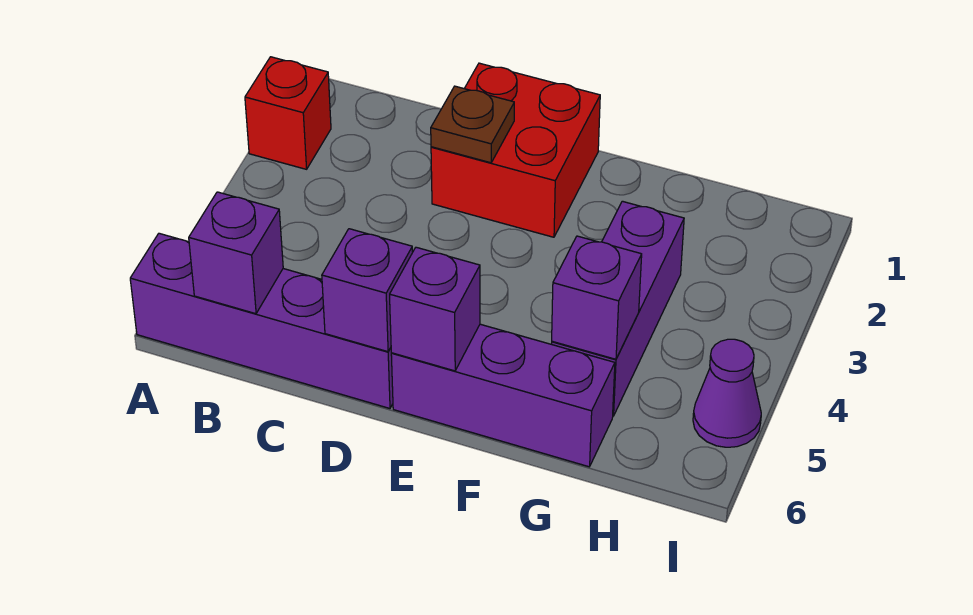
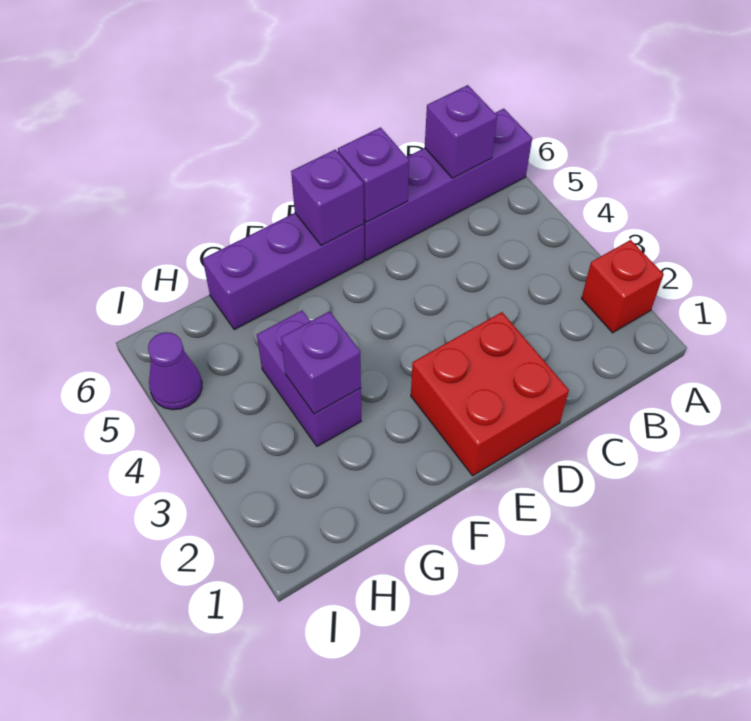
brown 1x1 plate [431,86,514,163] -> none
purple 1x3 brick [552,201,684,416] -> purple 1x2 brick [257,311,361,446]
purple 1x1 brick [552,236,642,359] -> purple 1x1 brick moved to [281,311,361,414]

